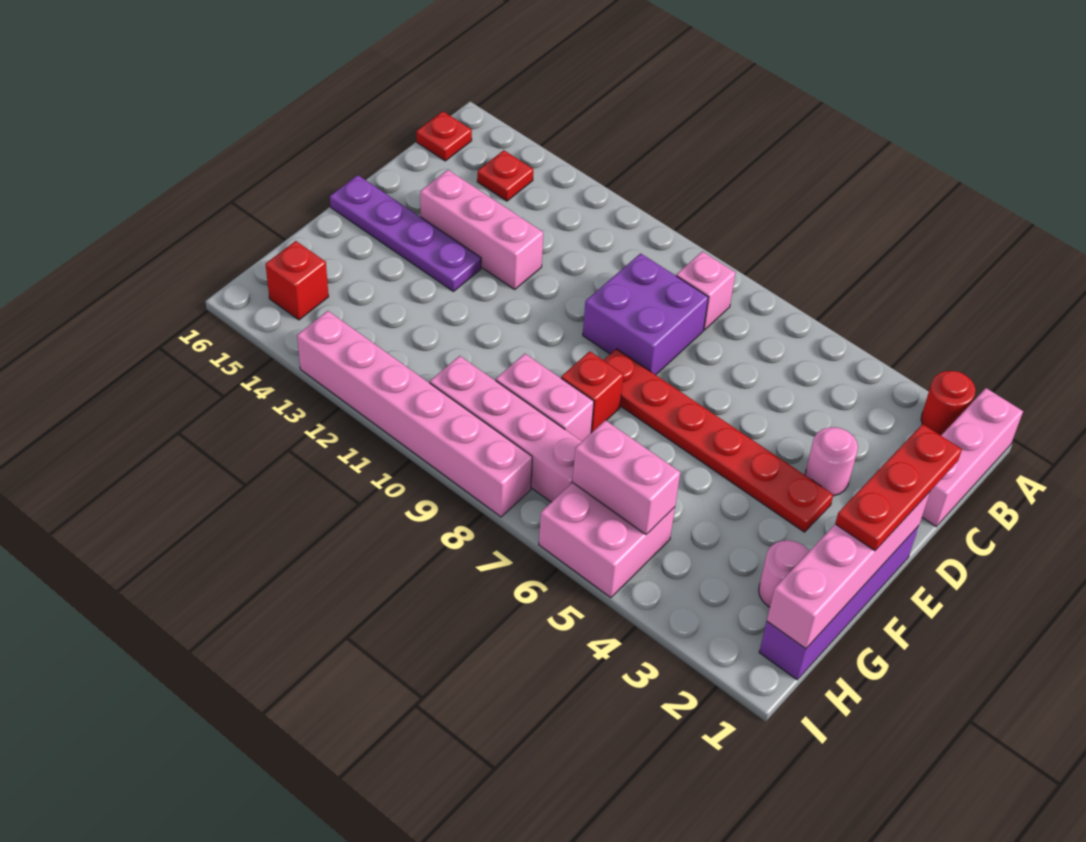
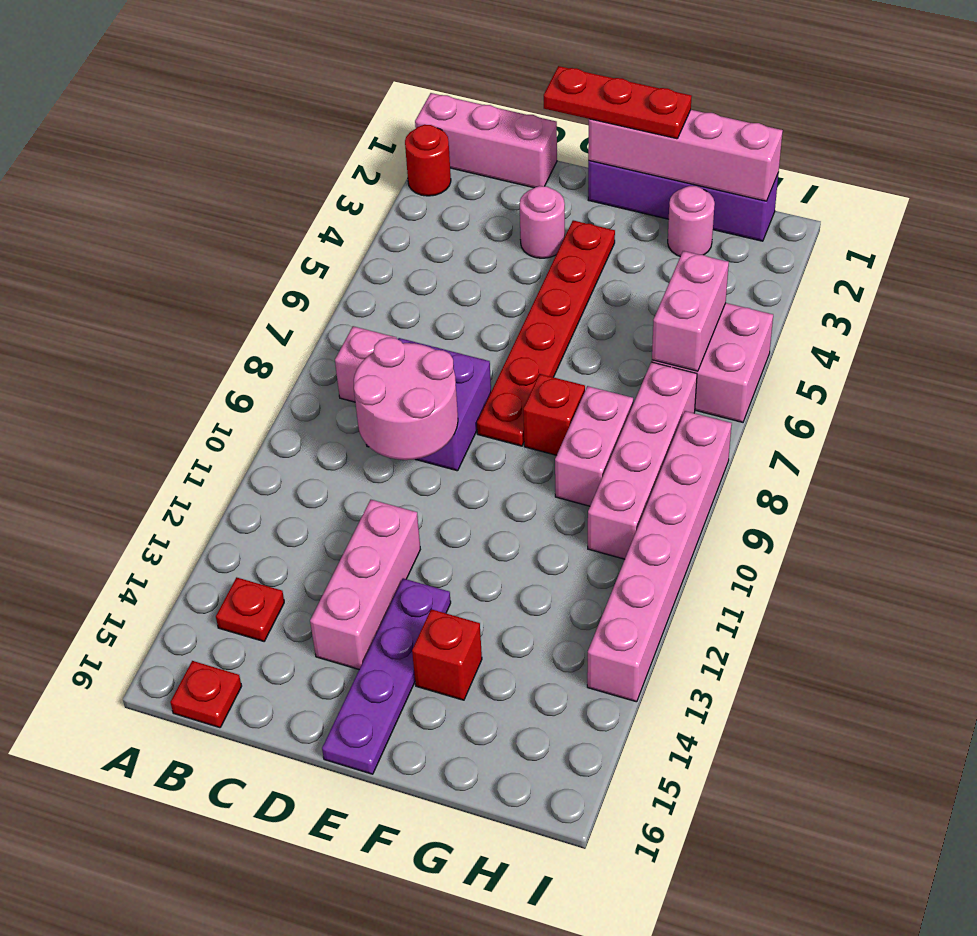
none -> pink 2x2 round brick [354,338,458,460]
red 1x1 brick [265,241,329,320] -> red 1x1 brick moved to [412,609,482,700]

